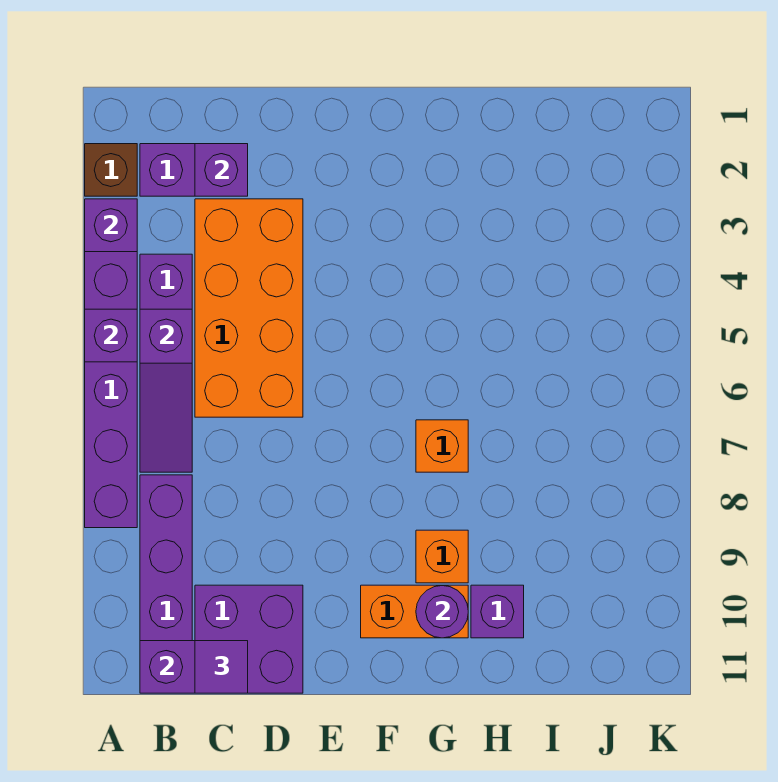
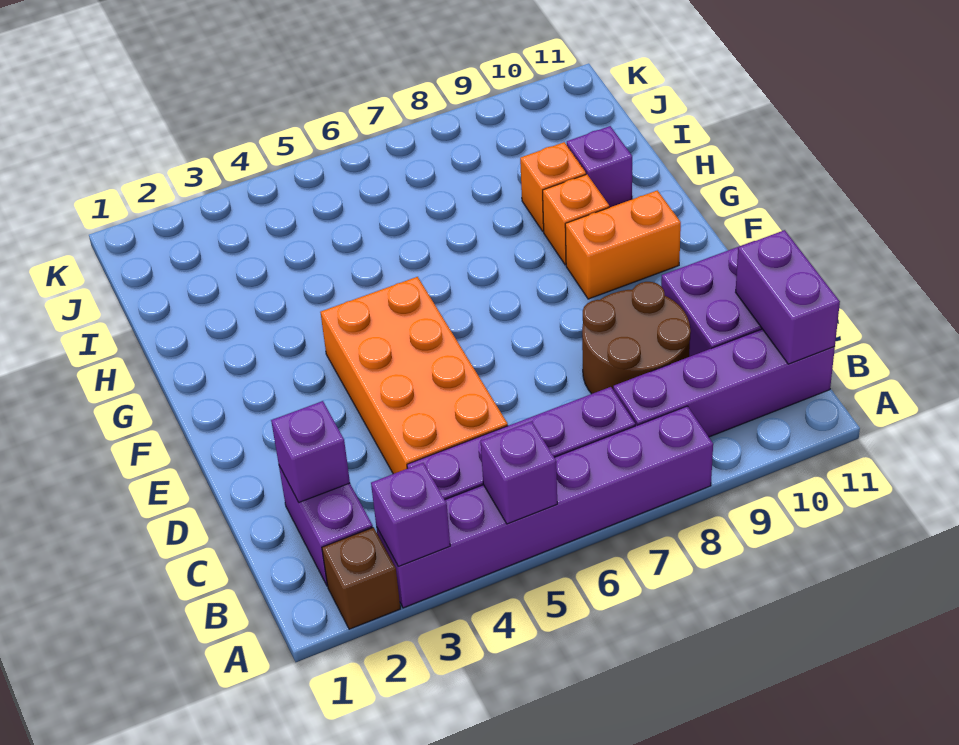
purple 1x3 slope [140,309,192,472] -> none
orange 2x4 brick [195,199,303,417] -> orange 2x4 brick turned to [320,277,508,474]
none -> brown 2x2 round brick [582,282,691,394]
purple 1x1 tile [195,641,248,693] -> none
orange 1x2 brick [361,585,468,638] -> orange 1x2 brick turned to [565,190,681,299]
orange 1x1 brick [416,420,468,472] -> orange 1x1 brick moved to [520,142,586,231]
purple 1x1 round brick [416,585,468,638] -> none

